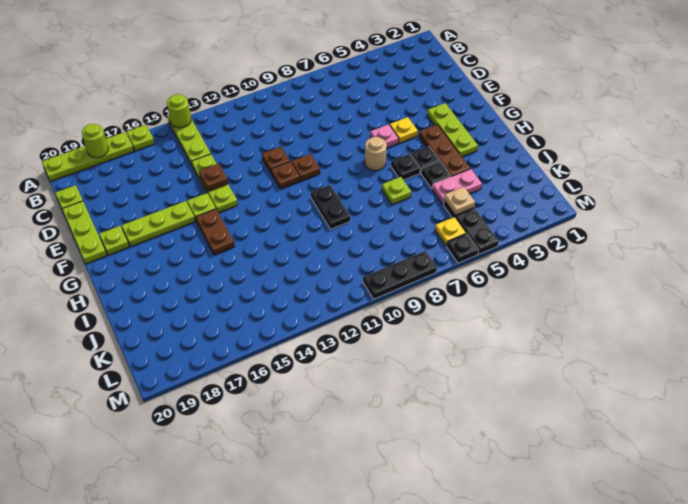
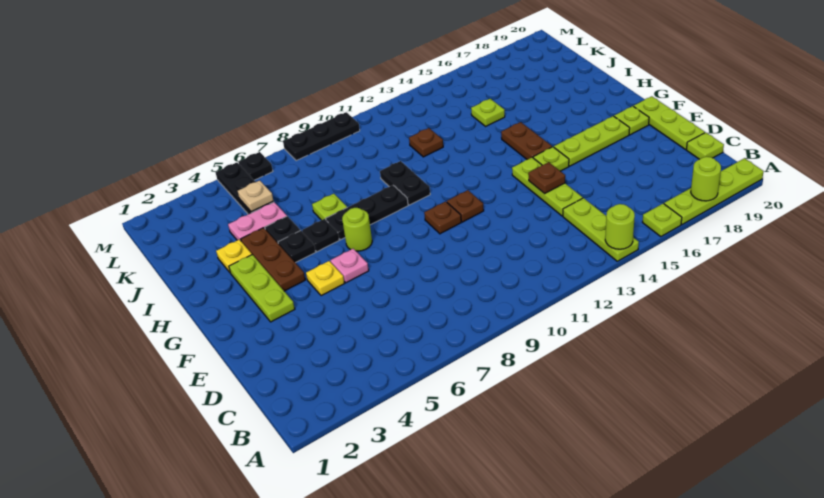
brown 1x1 plate [262,147,290,173] -> brown 1x1 plate moved to [409,128,443,157]
tan 1x1 round brick [365,137,387,171] -> lime 1x1 round brick [342,208,372,251]
none -> black 1x3 plate [326,185,408,240]
none -> lime 1x1 plate [471,99,505,126]
yellow 1x1 plate [435,217,466,246] -> yellow 1x1 plate moved to [216,240,252,272]

